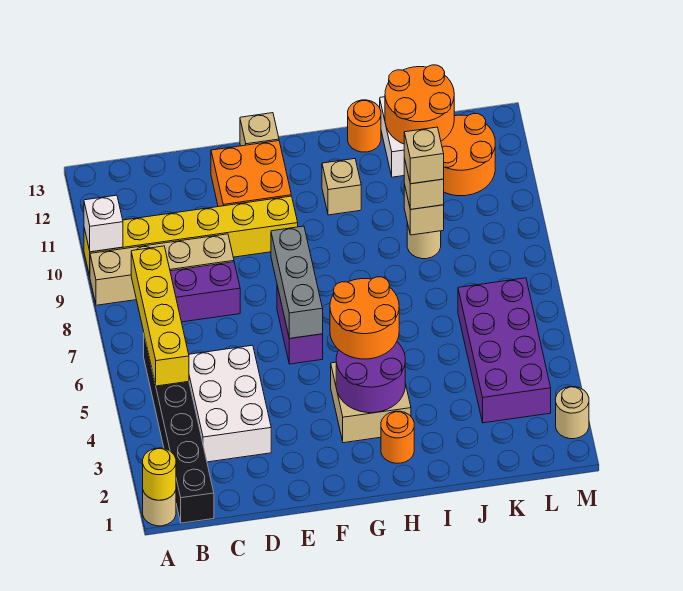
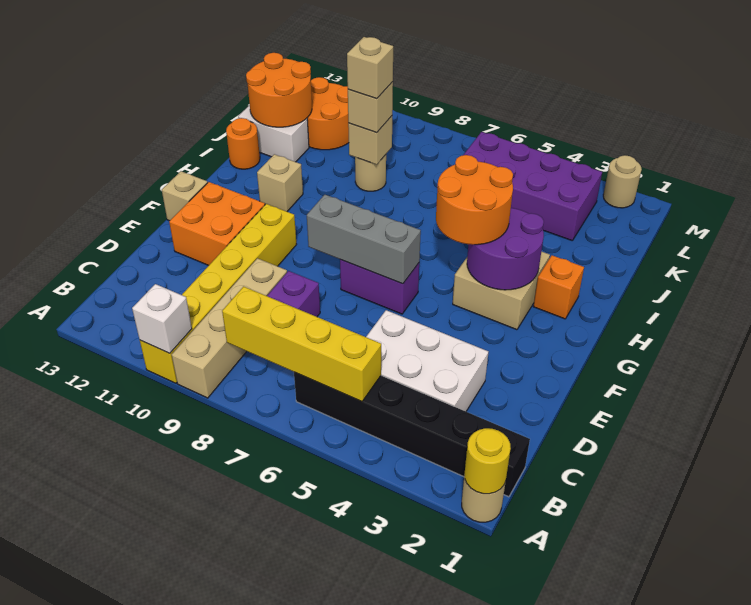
orange 1x1 round brick [381,411,414,463] -> orange 1x1 brick [533,255,584,319]

